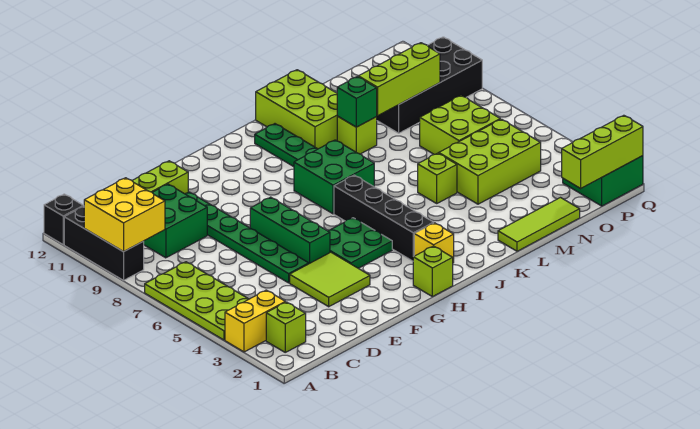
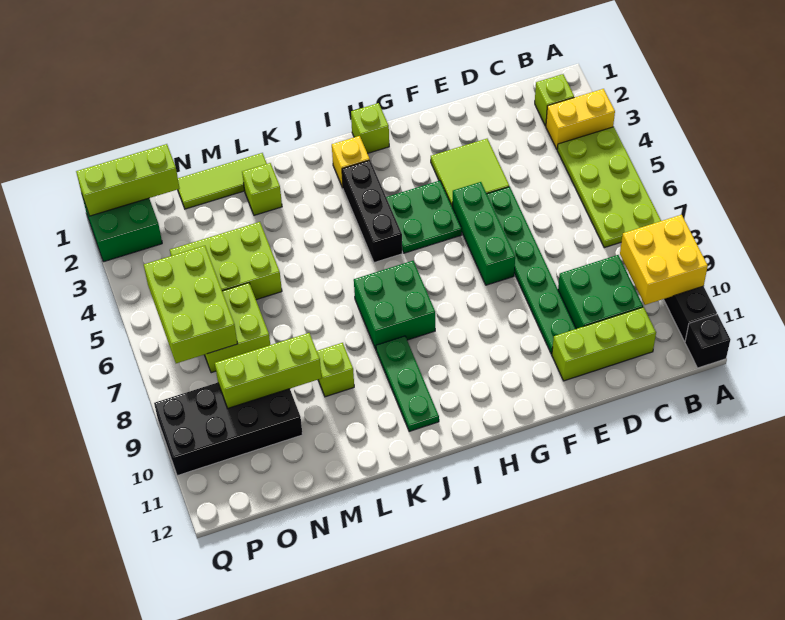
black 1x4 brick [334,175,434,261] -> black 1x3 brick [342,160,402,263]
lime 2x3 brick [256,70,337,149] -> lime 2x3 brick moved to [144,246,238,363]
lime 1x1 brick [418,153,457,203] -> lime 1x1 brick moved to [242,163,282,215]
green 1x1 brick [337,77,377,127] -> none

